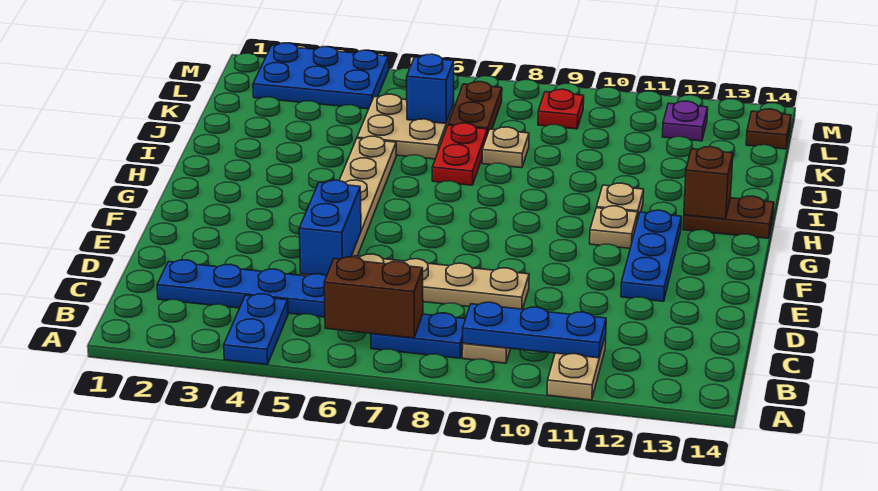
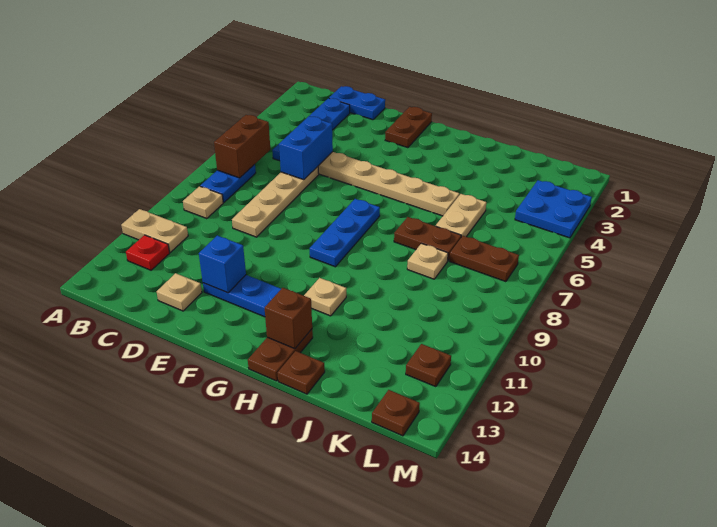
blue 1x2 plate [224,294,288,365] -> blue 1x2 plate moved to [329,86,385,120]
blue 1x3 plate [463,302,606,358] -> blue 1x3 plate moved to [310,199,380,267]
blue 1x2 brick [299,180,361,276] -> blue 1x2 brick turned to [279,116,333,180]
none -> brown 1x2 plate [385,107,432,148]
tan 1x1 plate [590,206,638,248] -> tan 1x1 plate moved to [157,273,202,311]
red 1x2 plate [432,123,487,185] -> brown 1x2 plate [394,217,461,261]
none -> brown 1x1 plate [278,351,325,394]
tan 2x2 plate [357,94,454,159] -> tan 1x2 plate [436,194,486,237]
blue 1x1 brick [407,54,454,123] -> blue 1x1 brick moved to [199,235,246,293]
blue 2x3 plate [253,43,389,109] -> blue 2x2 plate [515,180,592,238]
red 1x1 plate [538,89,584,129] -> red 1x1 plate moved to [126,235,170,270]
purple 1x1 plate [662,101,708,141] -> brown 1x1 plate [406,344,451,387]

